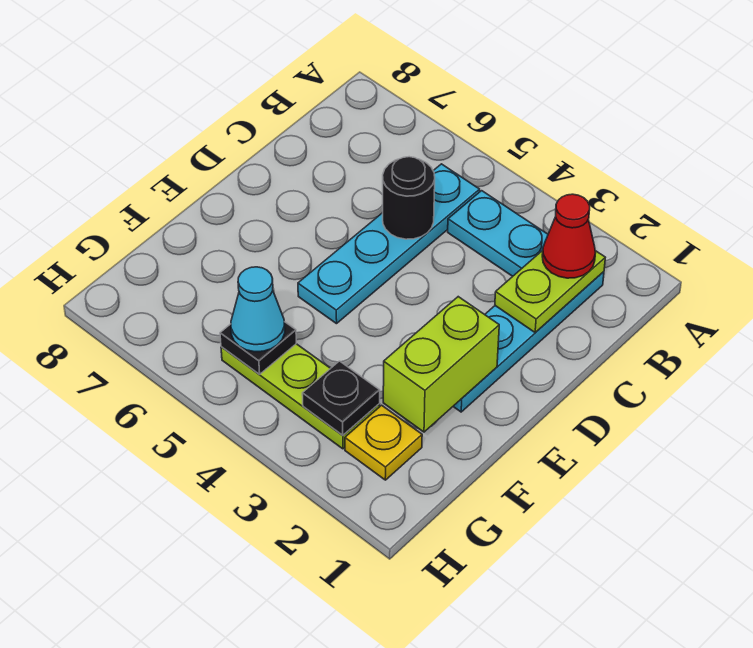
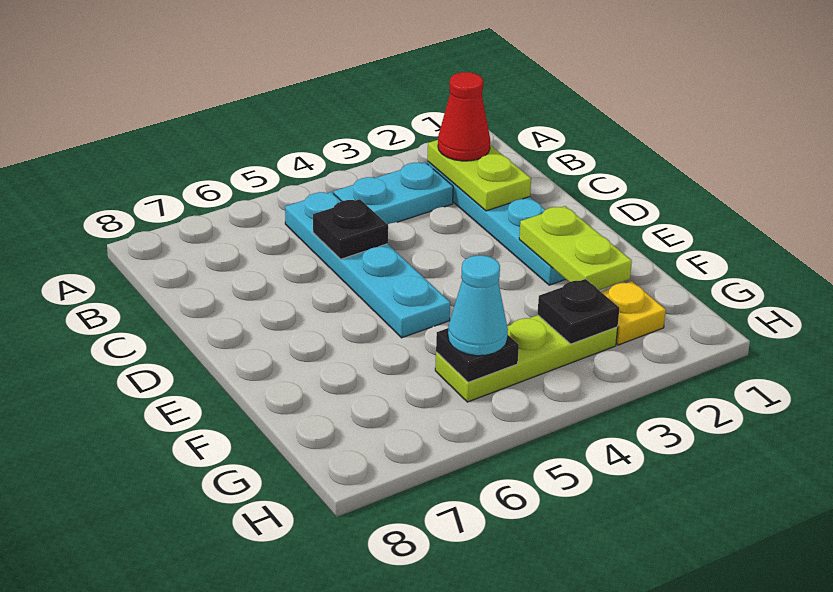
black 1x1 round brick [383,157,435,239] -> black 1x1 plate [313,199,388,259]
lime 1x2 brick [383,297,499,432] -> lime 1x2 plate [519,206,632,290]

